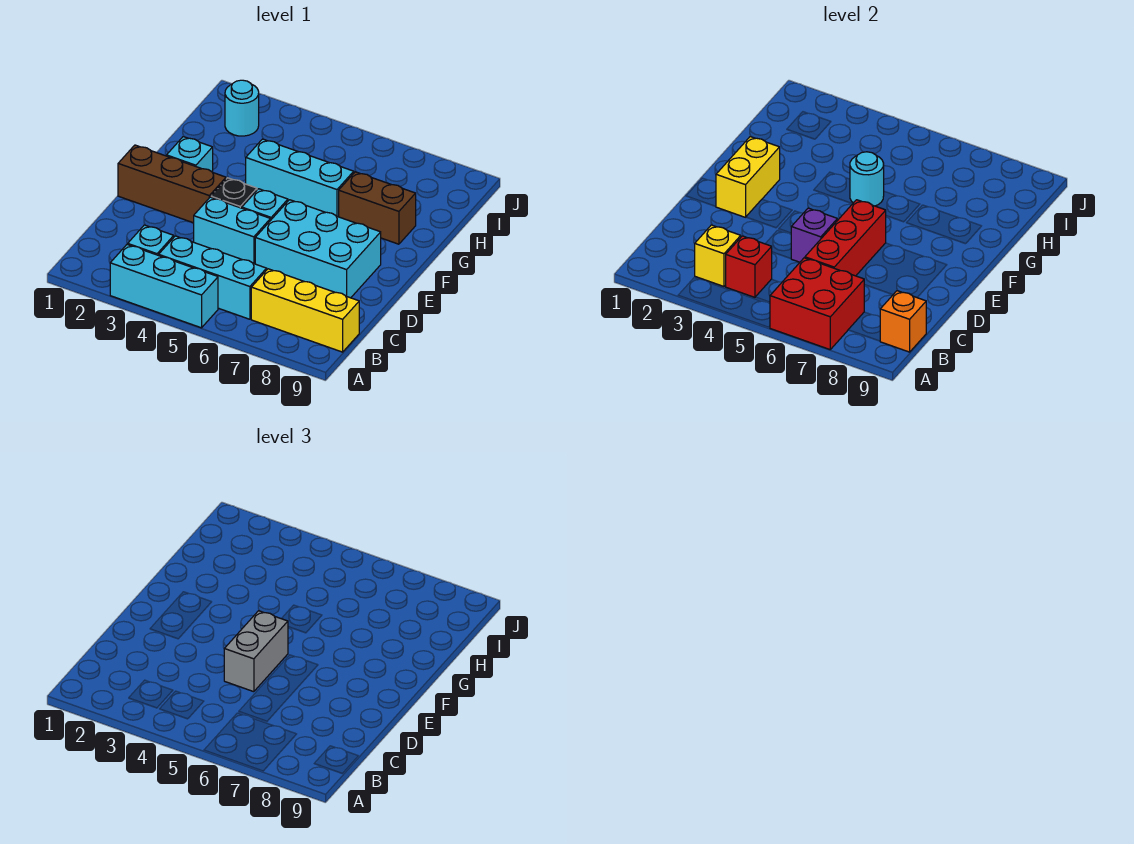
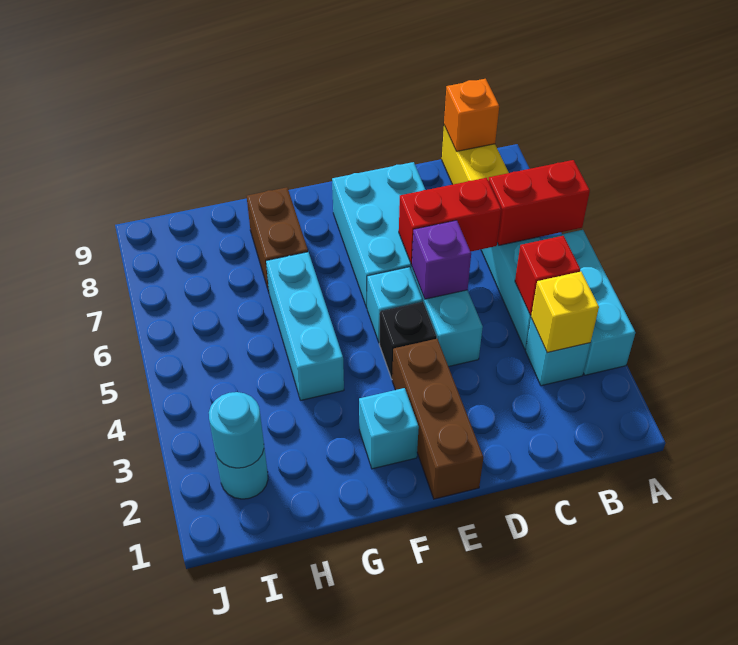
red 2x2 brick [770,258,864,349] -> red 1x2 brick [488,160,590,245]
red 1x3 brick [805,200,886,276] -> red 1x2 brick [399,178,501,264]
grey 1x2 brick [224,611,288,692] -> none
yellow 1x2 brick [716,137,780,217] -> none
cyan 1x1 round brick [850,152,884,206] -> cyan 1x1 round brick moved to [209,392,264,468]

